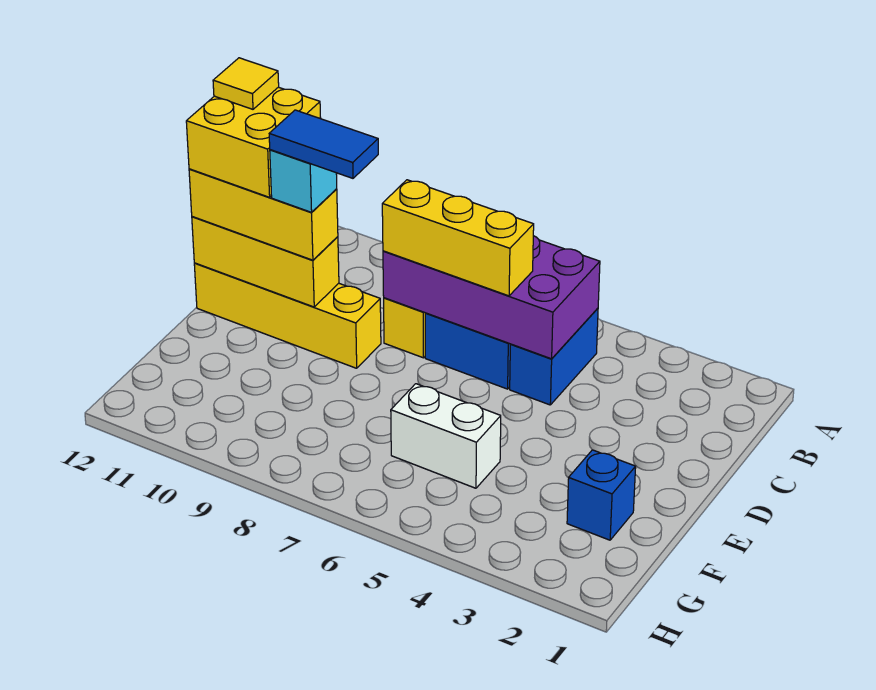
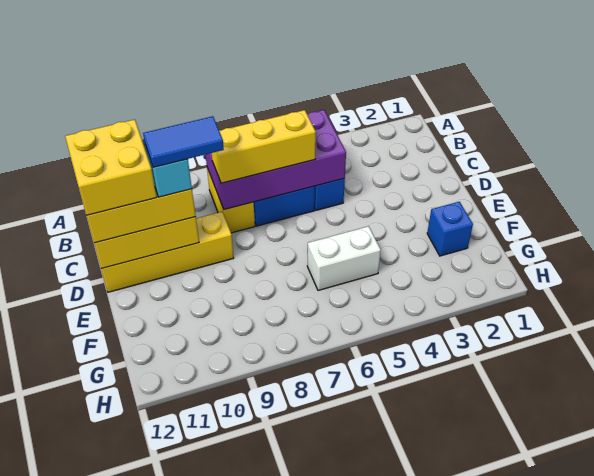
yellow 1x1 tile [213,58,279,109] -> none

